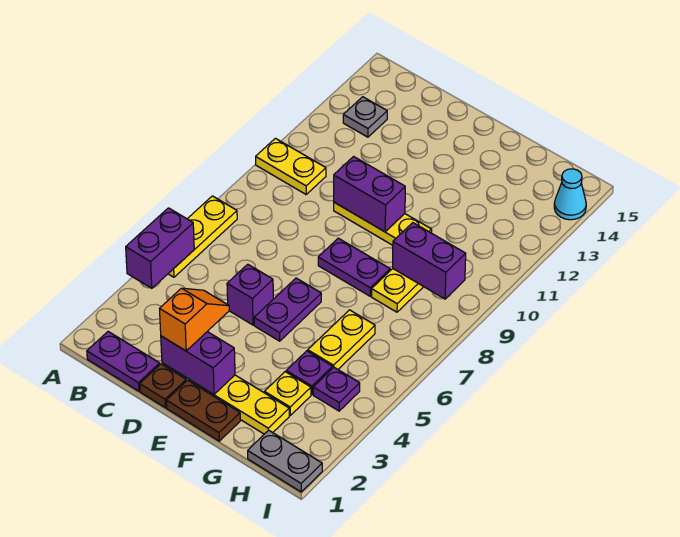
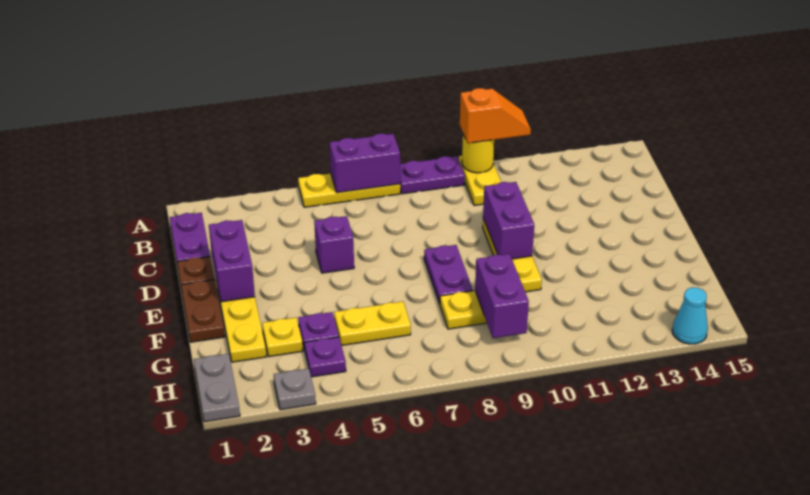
purple 1x2 brick [126,208,194,288] -> purple 1x2 brick moved to [330,134,400,193]
none -> yellow 1x1 round brick [462,134,494,173]
grey 1x1 plate [343,97,387,137] -> grey 1x1 plate moved to [274,369,316,410]
orange 1x2 slope [160,288,229,351] -> orange 1x2 slope moved to [460,88,531,143]
purple 1x2 plate [254,278,321,341] -> purple 1x2 plate moved to [400,156,465,194]

